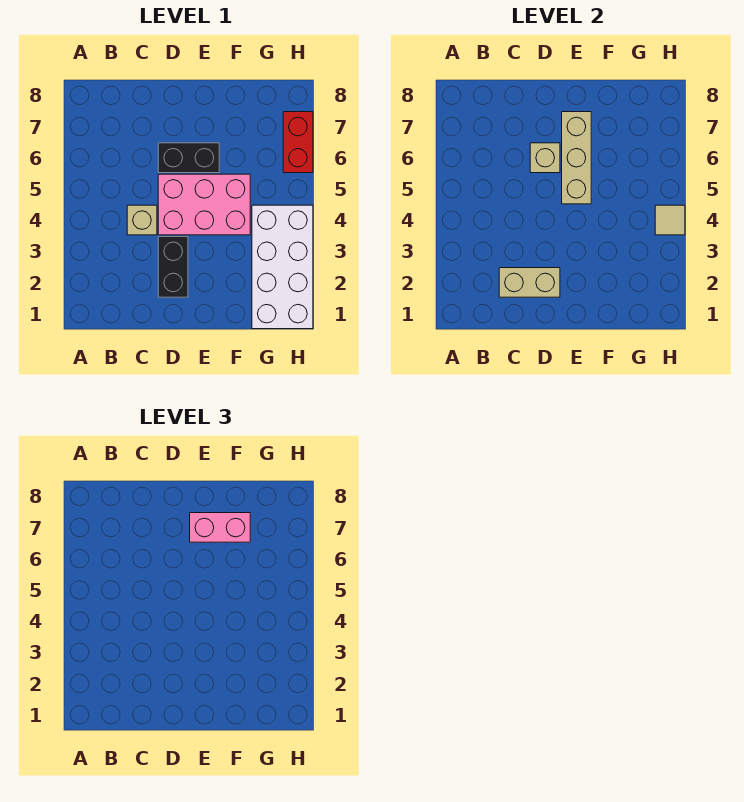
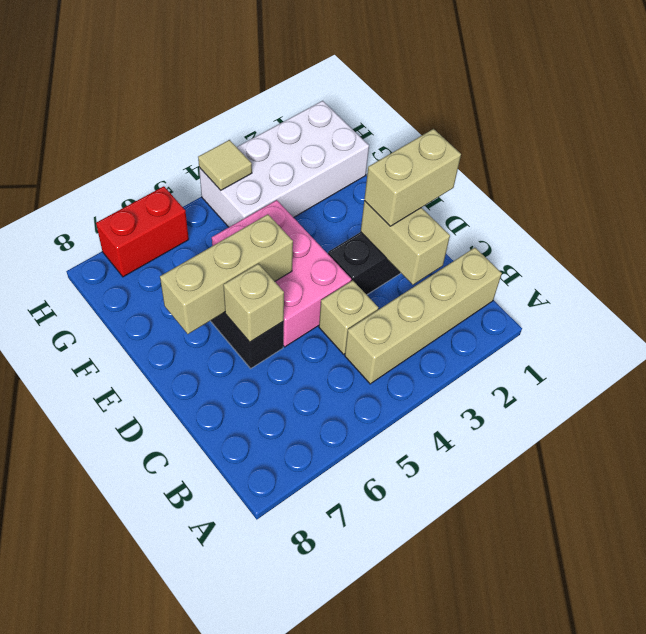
none -> tan 1x4 brick [345,248,502,384]
none -> tan 1x2 brick [364,129,461,226]
pink 1x2 brick [190,513,250,542] -> none

